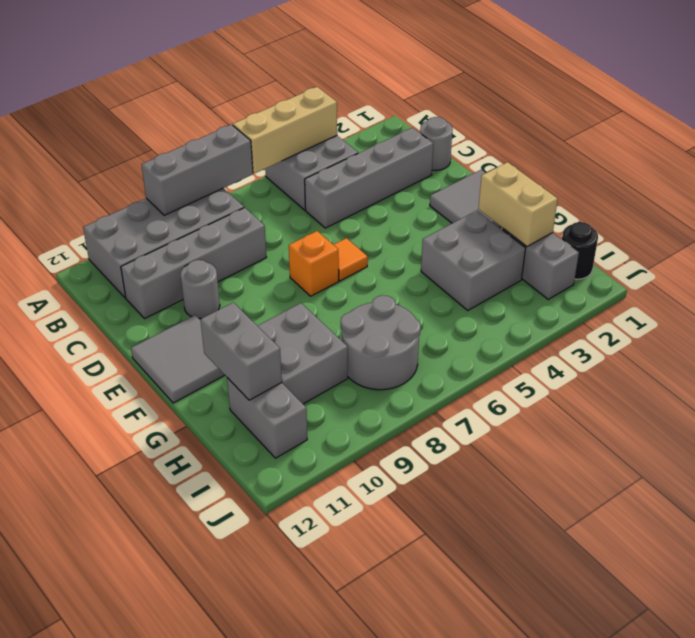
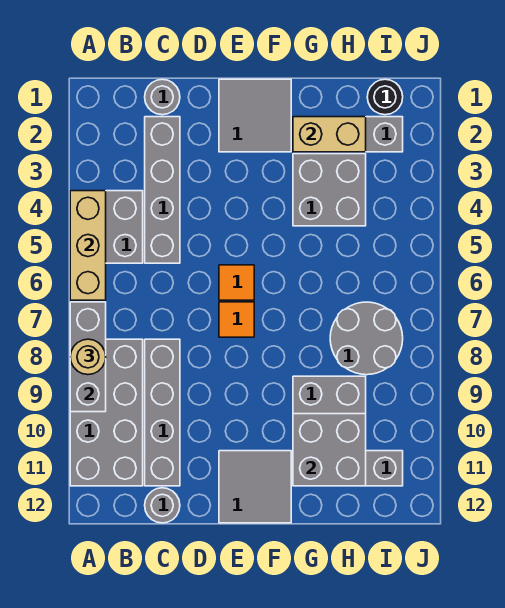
none -> tan 1x1 round brick [70,339,106,375]
grey 1x1 round brick [180,260,220,319] -> grey 1x1 round brick moved to [145,488,180,523]
orange 1x1 brick [289,231,339,296] -> orange 1x1 tile [219,302,254,337]
grey 1x2 brick [201,302,282,400] -> grey 2x2 brick [293,414,366,486]

